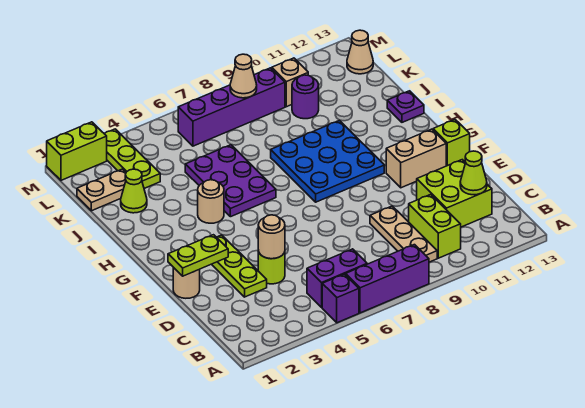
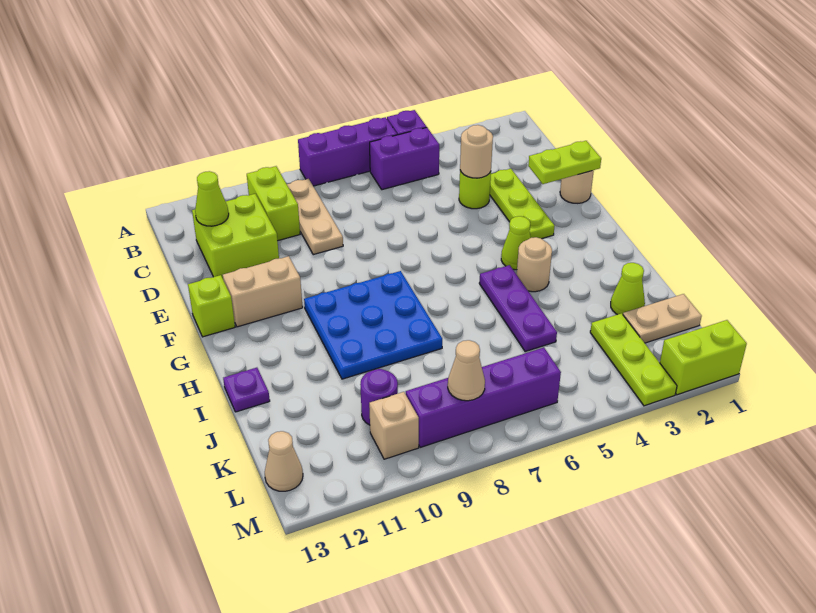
none -> lime 1x1 cone [501,216,531,270]
purple 2x3 plate [185,145,276,217] -> purple 1x3 plate [479,265,557,352]

